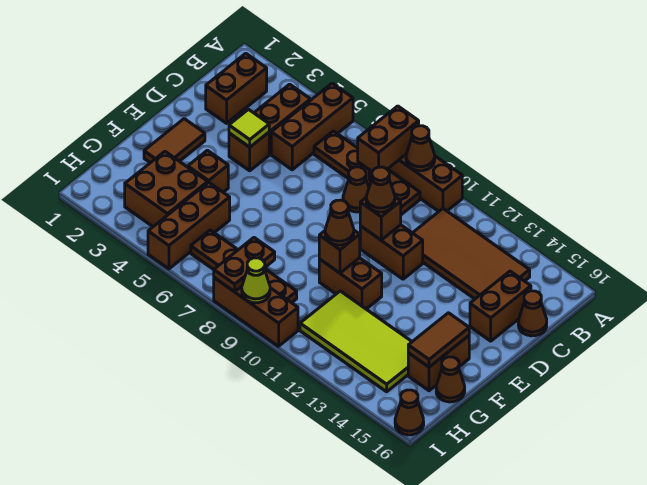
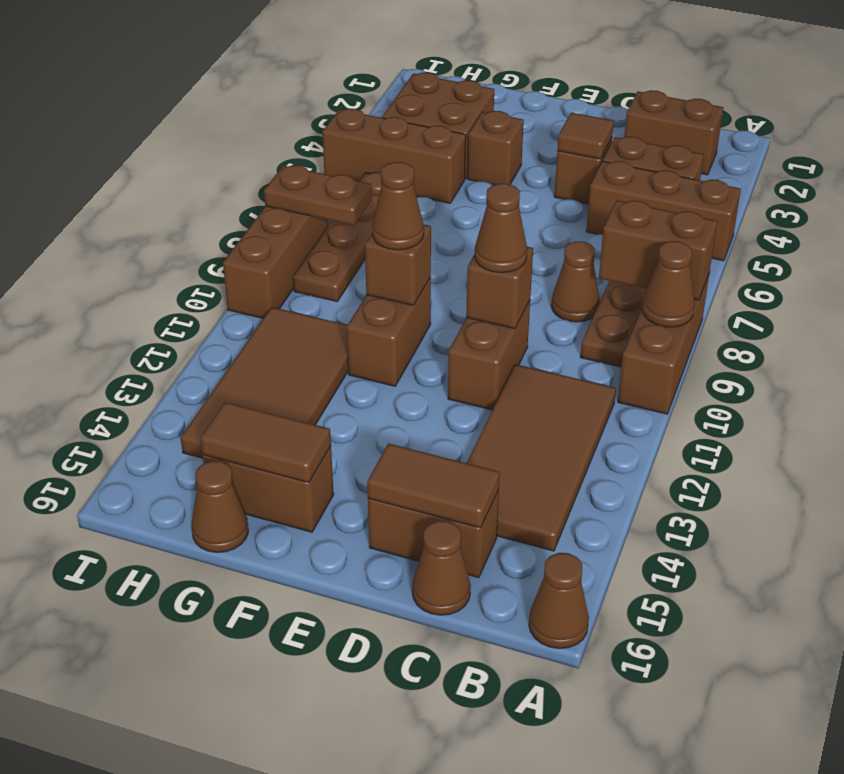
lime 1x1 tile [229,109,269,147] -> brown 1x1 tile [557,113,614,159]
brown 1x2 tile [144,119,205,163] -> brown 1x2 tile moved to [367,443,500,528]
lime 2x4 tile [300,291,412,392] -> brown 2x4 tile [181,307,348,458]
lime 1x1 cone [242,258,270,303] -> none
brown 1x1 cone [395,390,424,435] -> brown 1x1 cone moved to [529,553,589,649]

